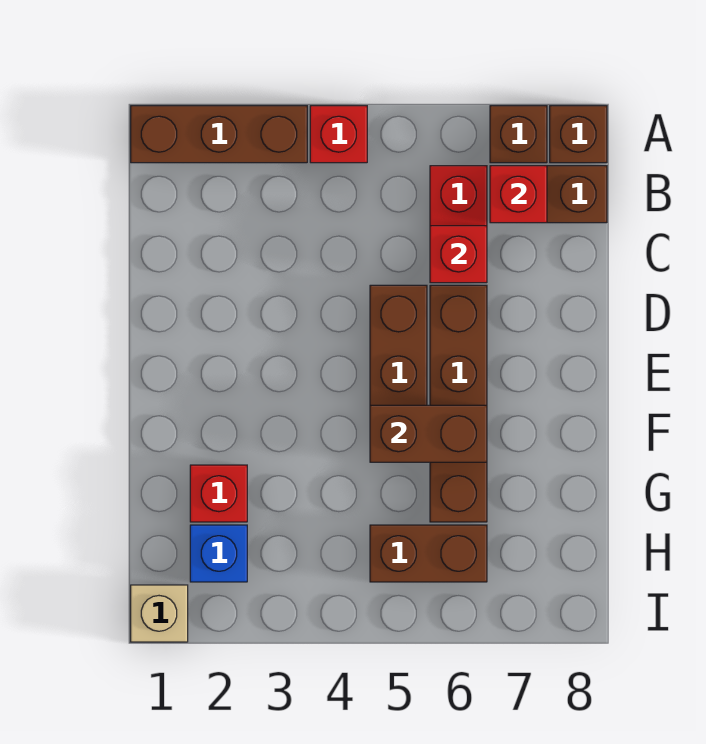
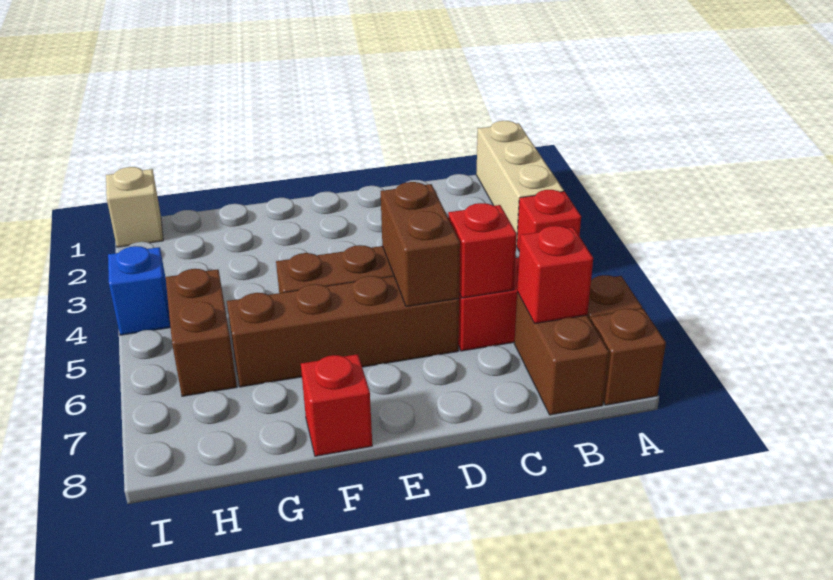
brown 1x3 brick [131,106,307,163] -> tan 1x3 brick [476,121,564,246]
brown 1x2 brick [370,405,487,462] -> brown 1x2 brick moved to [381,182,460,307]
red 1x1 brick [190,465,247,522] -> red 1x1 brick moved to [301,354,372,456]
blue 1x1 brick [190,525,247,582] -> blue 1x1 brick moved to [108,246,171,335]

